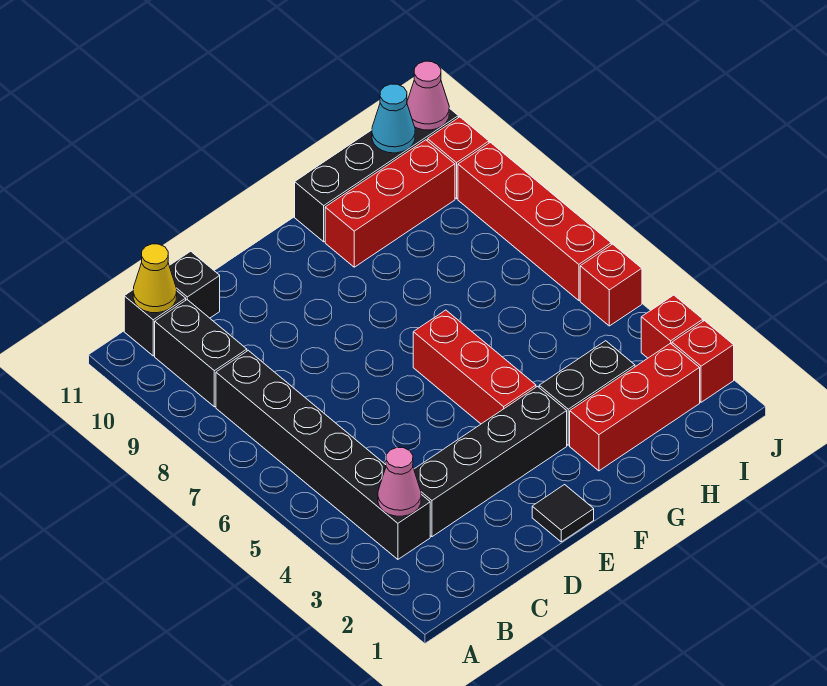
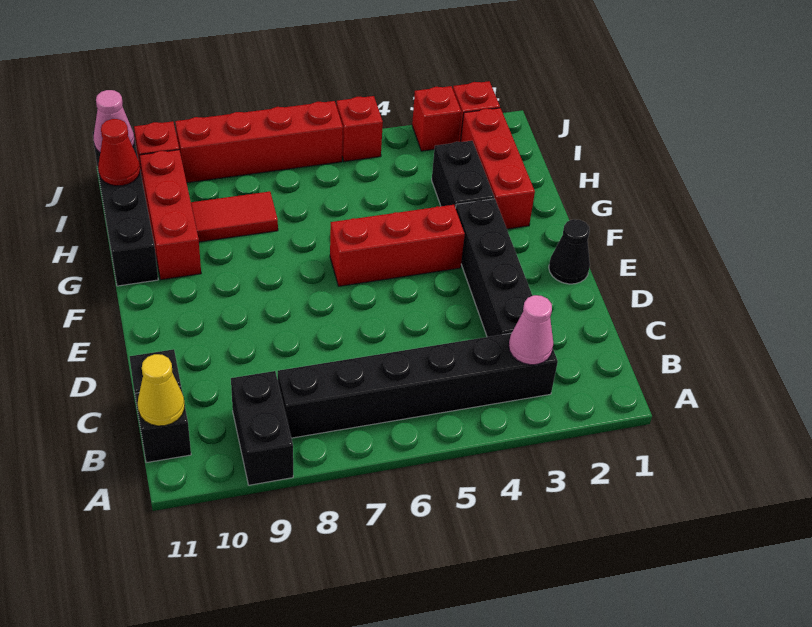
black 1x2 brick [155,300,247,407] -> black 1x2 brick turned to [231,371,293,485]
black 1x1 tile [532,485,594,542] -> black 1x1 cone [549,219,590,284]
none -> red 1x2 tile [191,191,278,242]
cyan 1x1 cone [372,84,415,153] -> red 1x1 cone [98,119,140,186]

